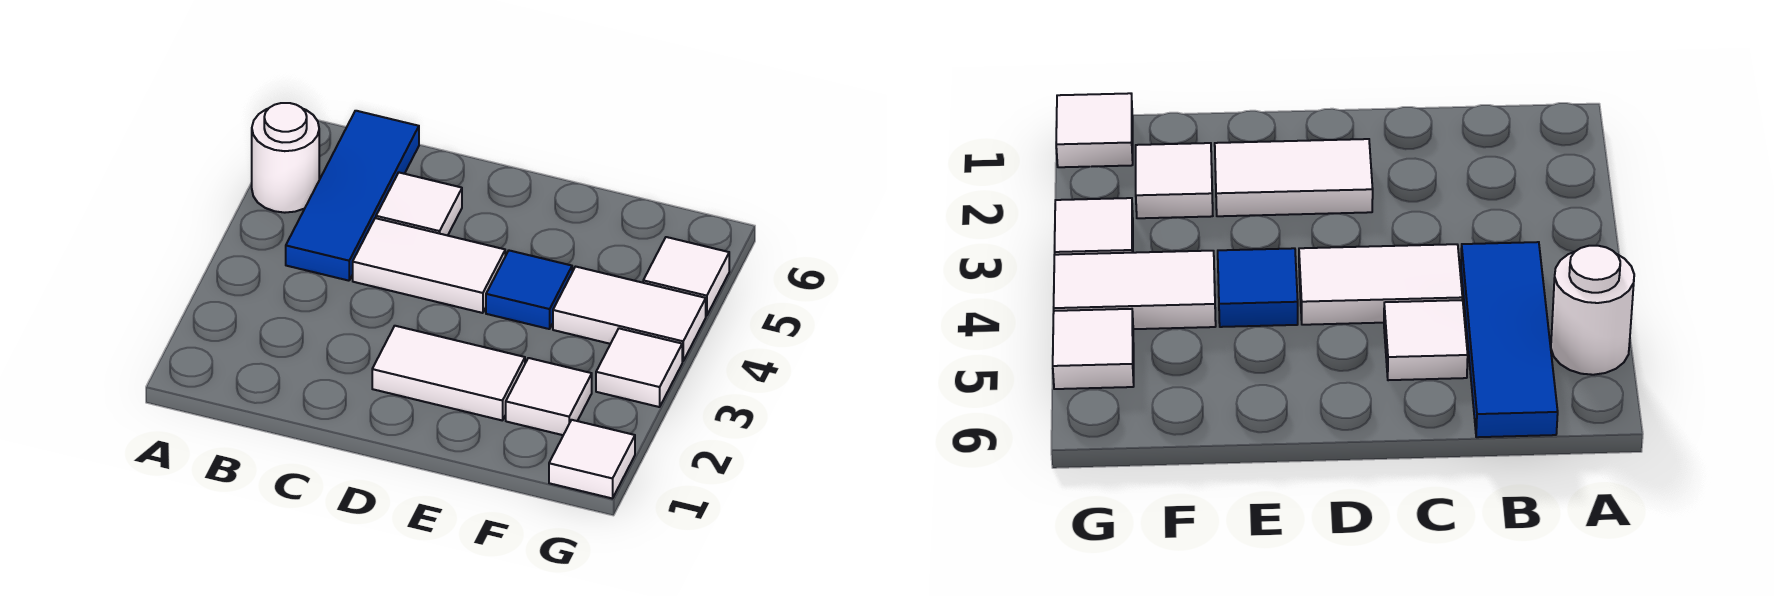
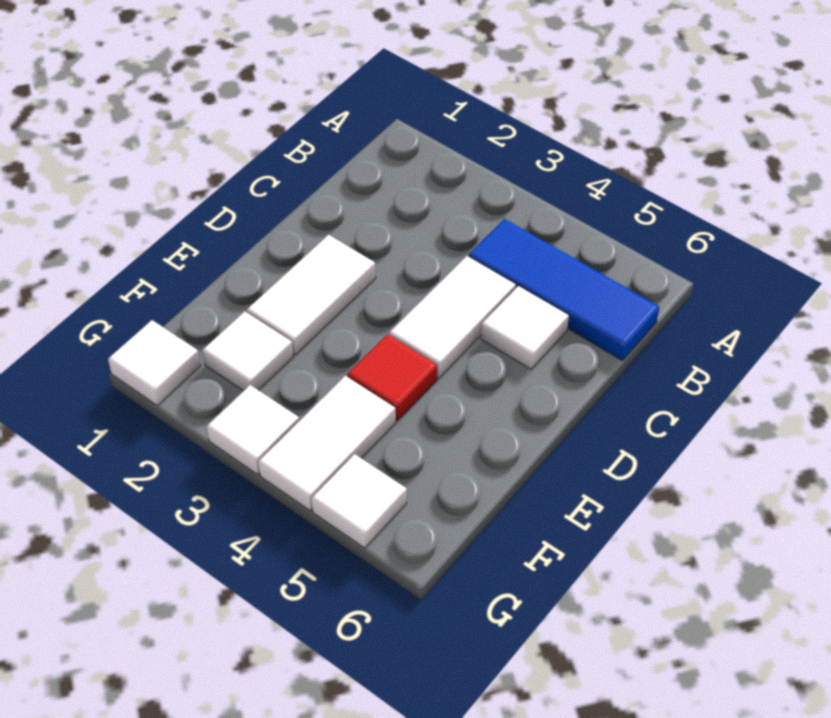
white 1x1 round brick [252,103,319,213] -> none
blue 1x1 tile [486,251,572,329] -> red 1x1 tile [347,334,437,421]

